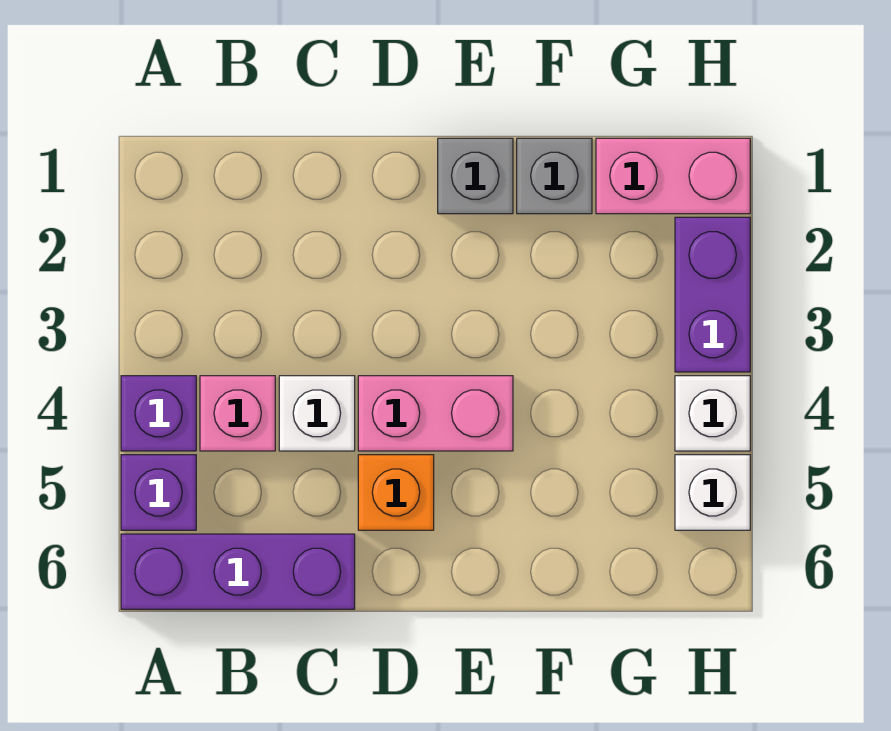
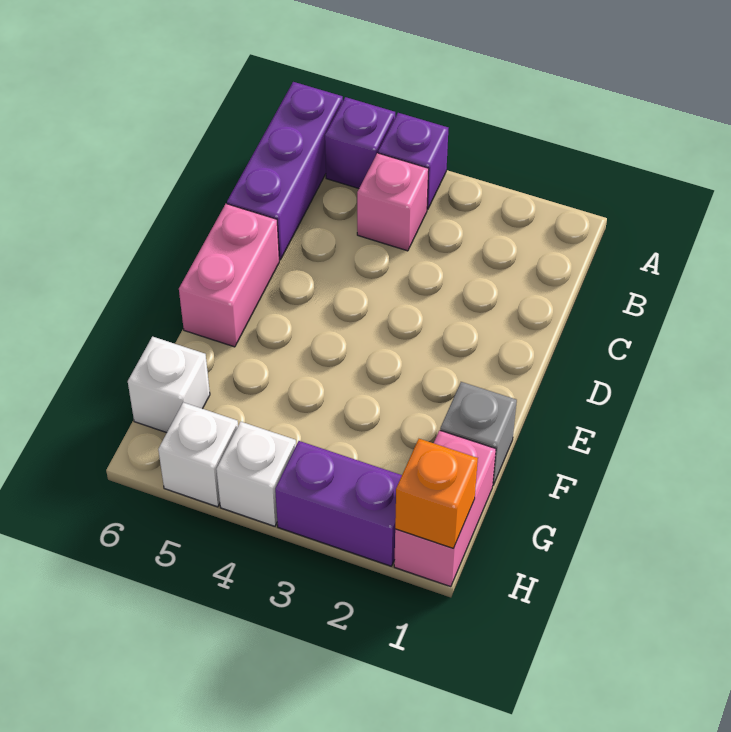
white 1x1 brick [279,376,355,451] -> white 1x1 brick moved to [128,337,210,433]
pink 1x2 brick [358,376,513,451] -> pink 1x2 brick moved to [179,204,279,347]
orange 1x1 brick [358,455,434,530] -> orange 1x1 brick moved to [395,439,478,548]
grey 1x1 brick [438,138,513,214] -> none

